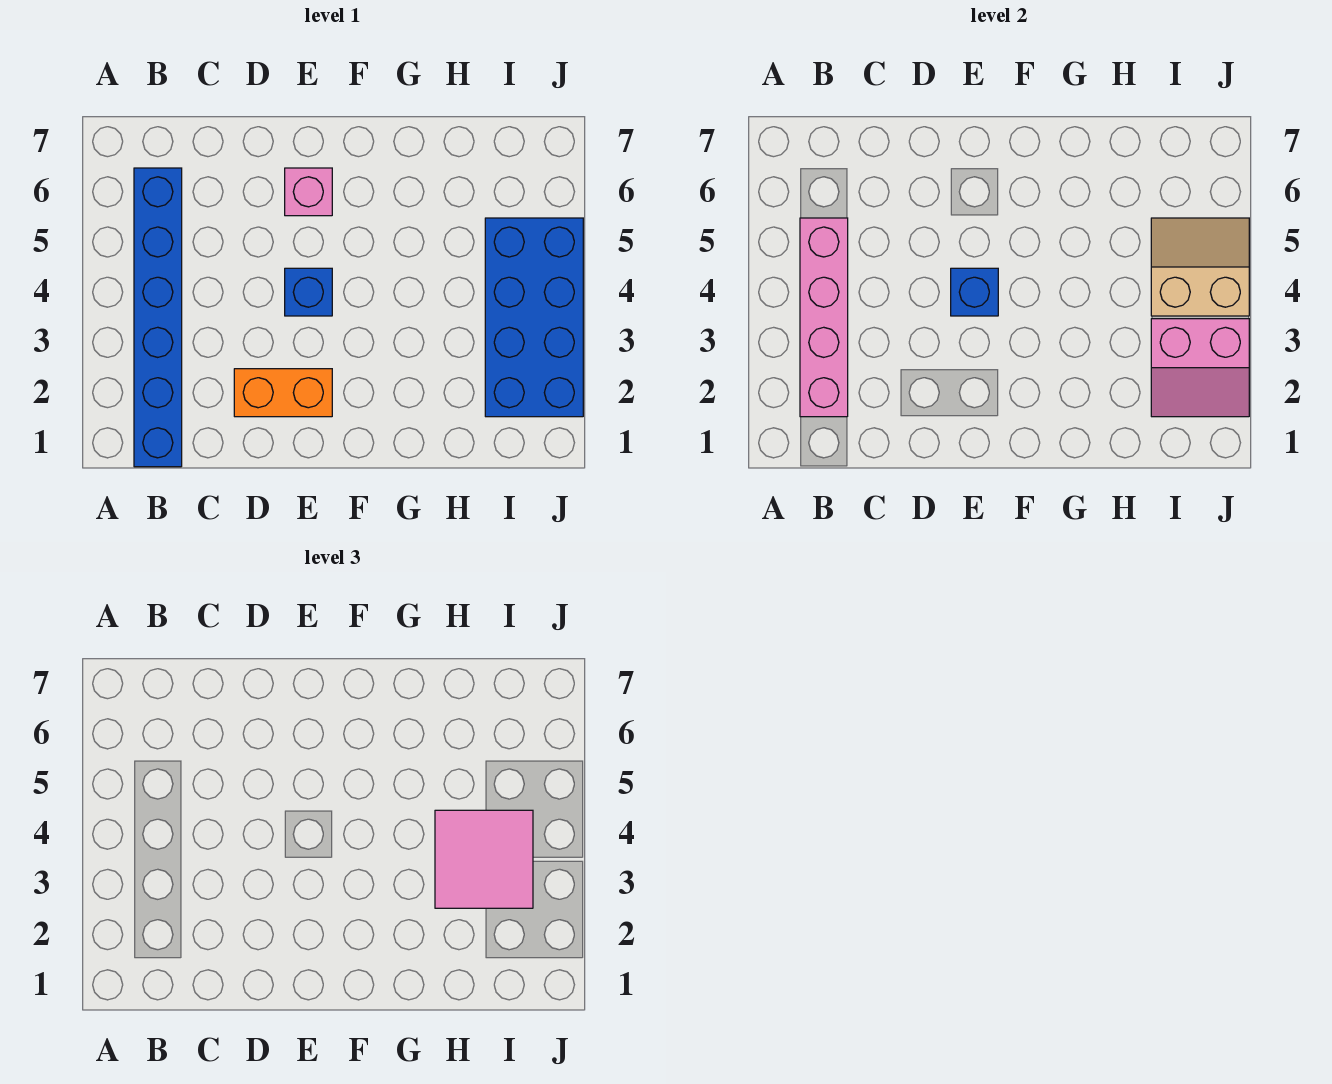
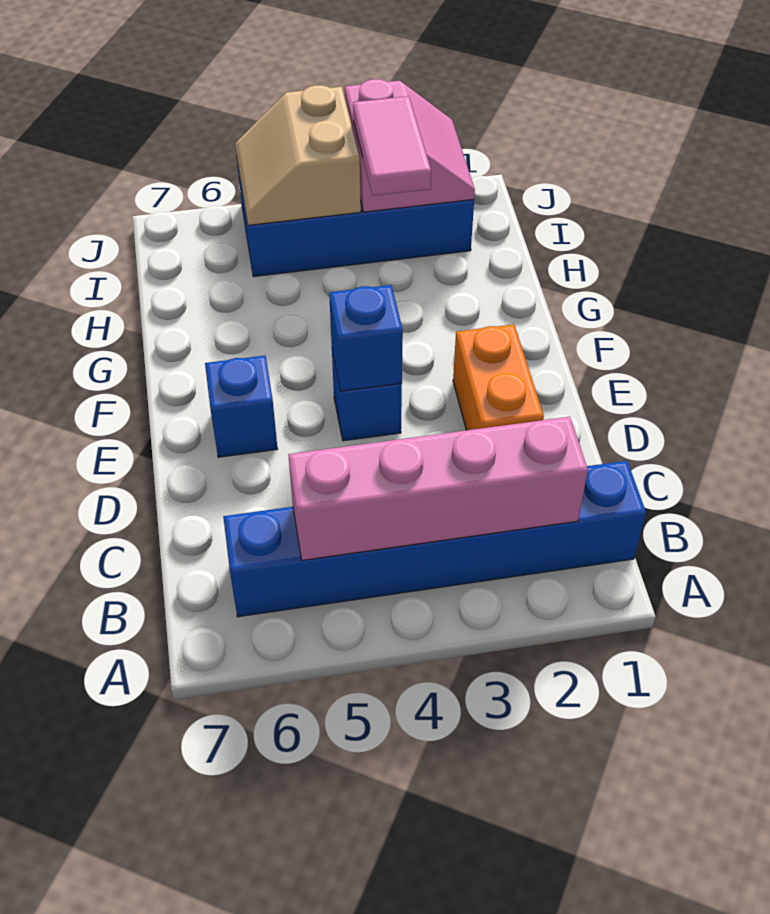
pink 1x1 brick [285,168,332,216] -> blue 1x1 brick [205,356,278,457]
pink 2x2 tile [435,810,533,908] -> pink 1x2 tile [353,96,431,196]

